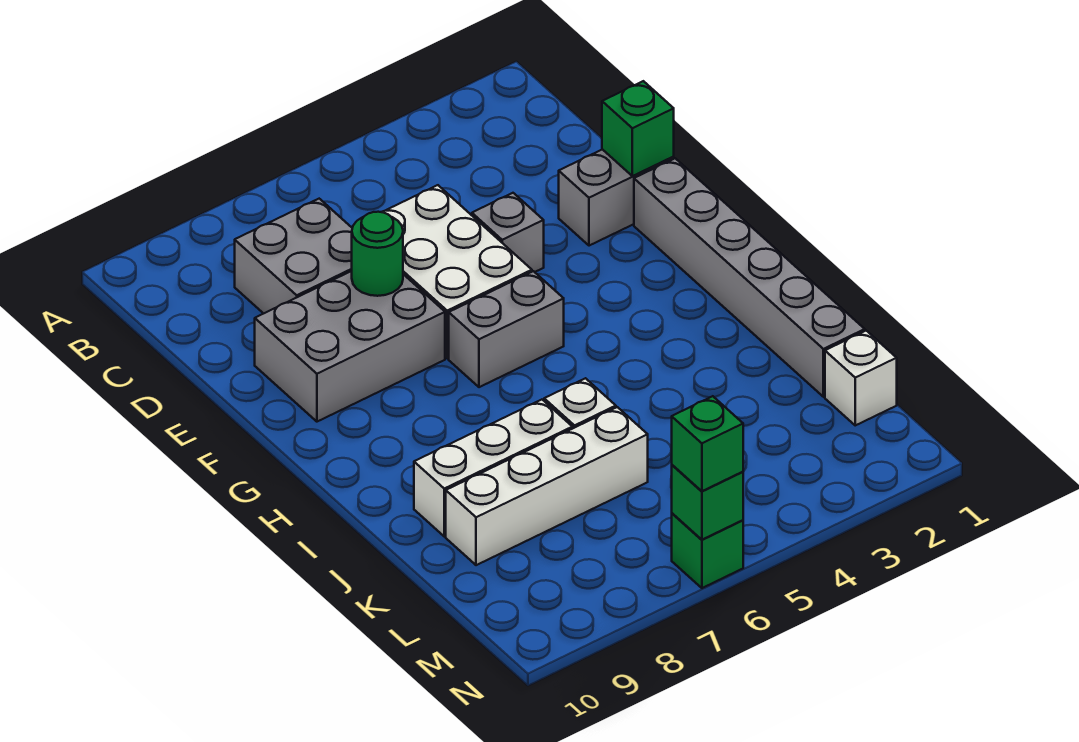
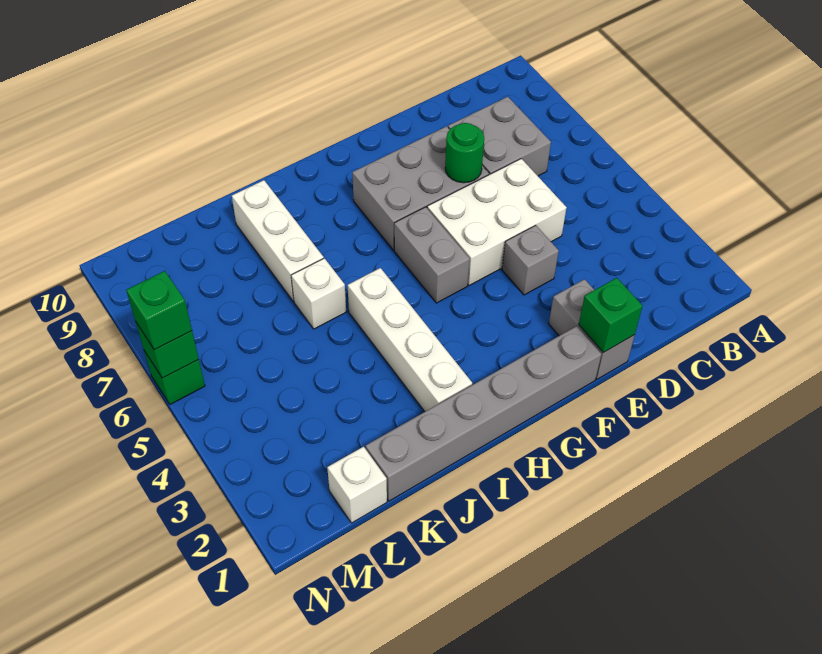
grey 2x3 brick [255,271,445,422] -> grey 2x3 brick turned to [352,126,489,250]
white 1x4 brick [446,407,648,565] -> white 1x4 brick moved to [348,268,472,411]

